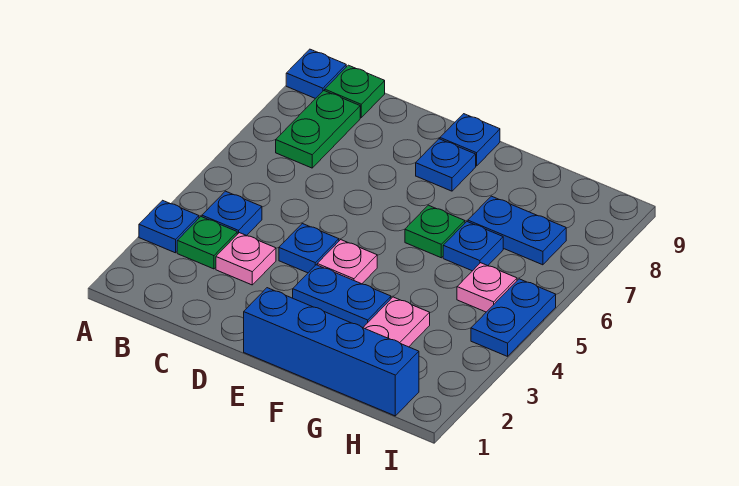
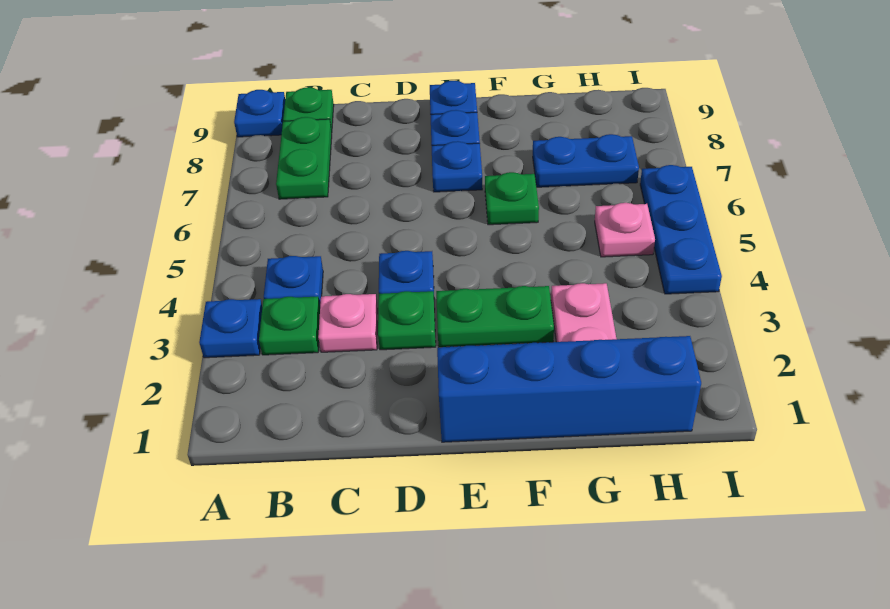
none -> green 1x1 plate [378,291,436,350]
blue 1x2 plate [293,265,391,328] -> green 1x2 plate [436,286,554,347]
pink 1x1 plate [317,240,377,284] -> none
blue 1x1 plate [443,222,503,271] -> blue 1x1 plate moved to [432,141,482,192]
blue 1x2 plate [471,279,556,356] -> blue 1x3 plate [640,165,722,294]

